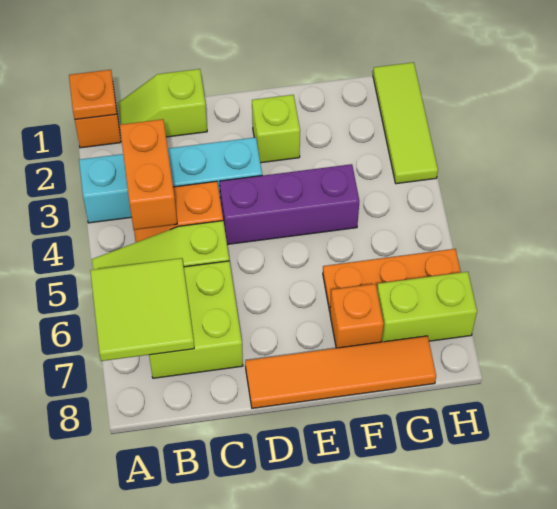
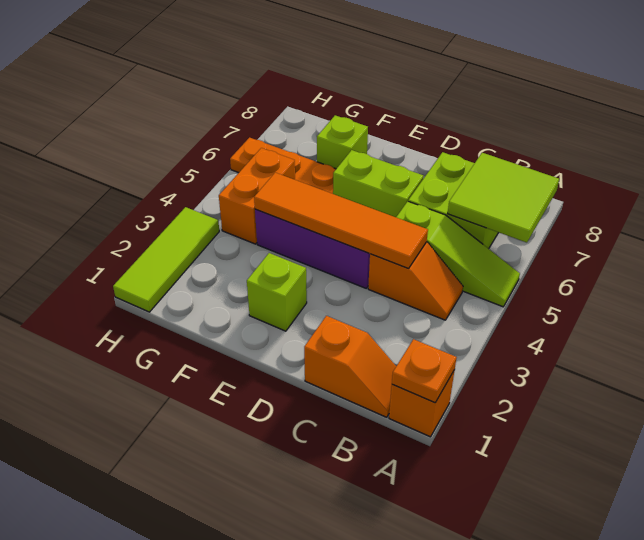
cyan 1x4 brick [79,137,262,223] -> none
lime 1x2 slope [118,69,207,137] -> orange 1x2 slope [304,316,396,417]
orange 1x2 brick [120,119,177,230] -> orange 1x2 brick moved to [219,148,295,244]
orange 1x4 tile [245,336,436,408] -> orange 1x4 tile moved to [254,173,428,268]
orange 1x1 brick [330,284,384,348] -> lime 1x1 brick [317,115,368,169]
lime 1x2 brick [377,272,477,342] -> lime 1x2 brick moved to [333,150,423,217]

